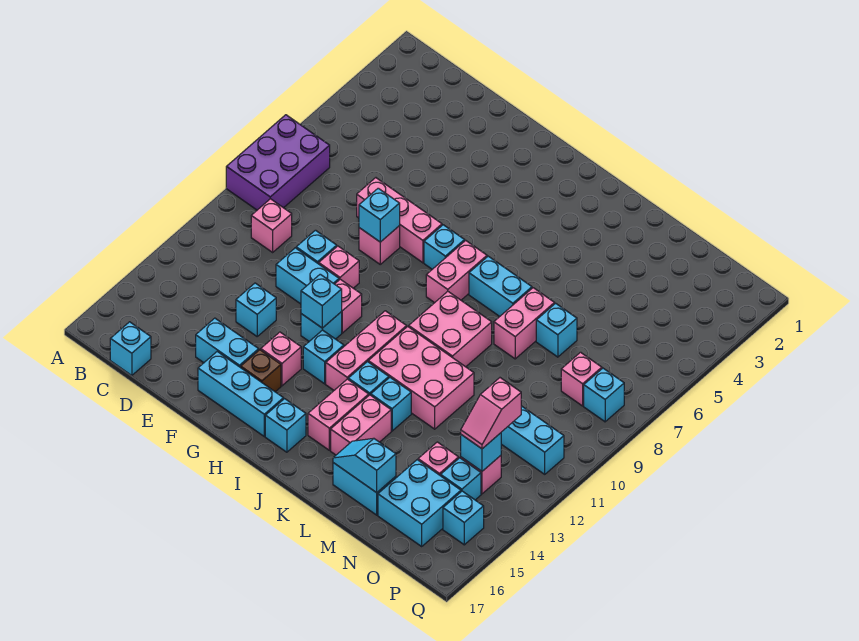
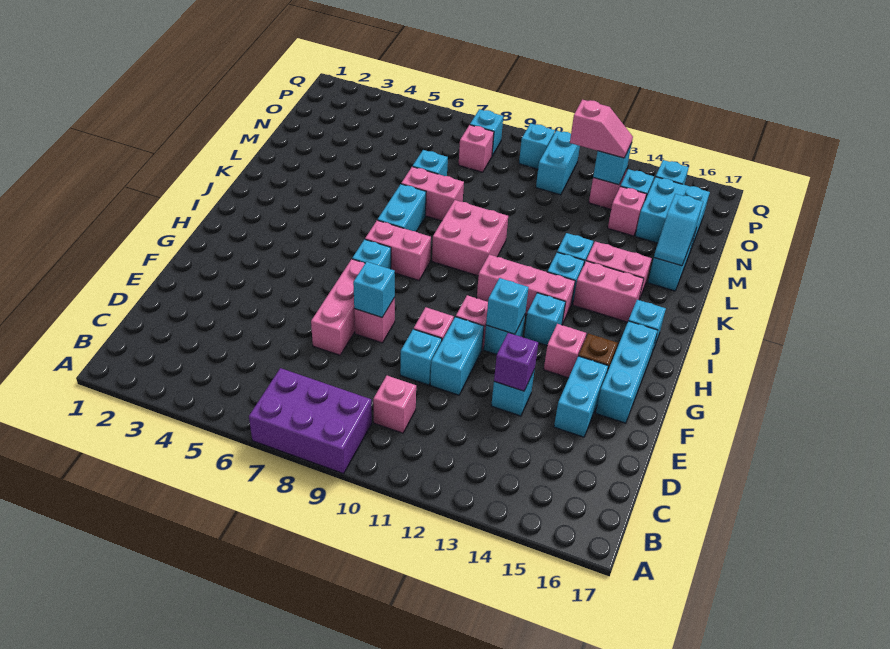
cyan 1x1 brick [110,322,151,375] -> cyan 1x1 brick moved to [519,123,555,169]
none -> purple 1x1 brick [494,333,538,391]
pink 2x3 brick [368,326,474,429] -> none

